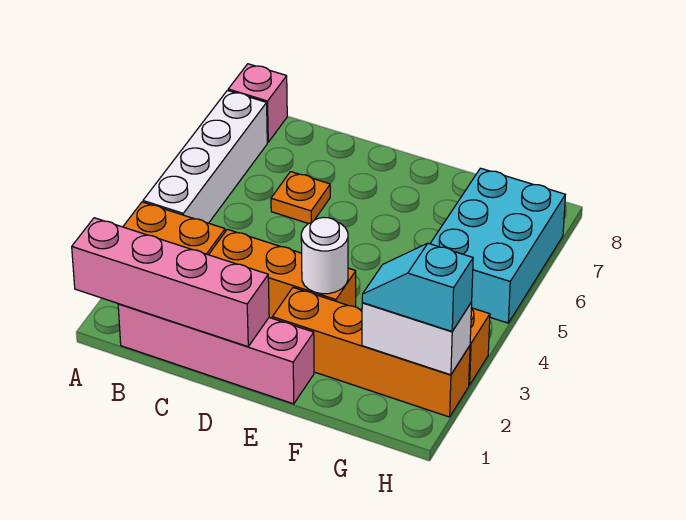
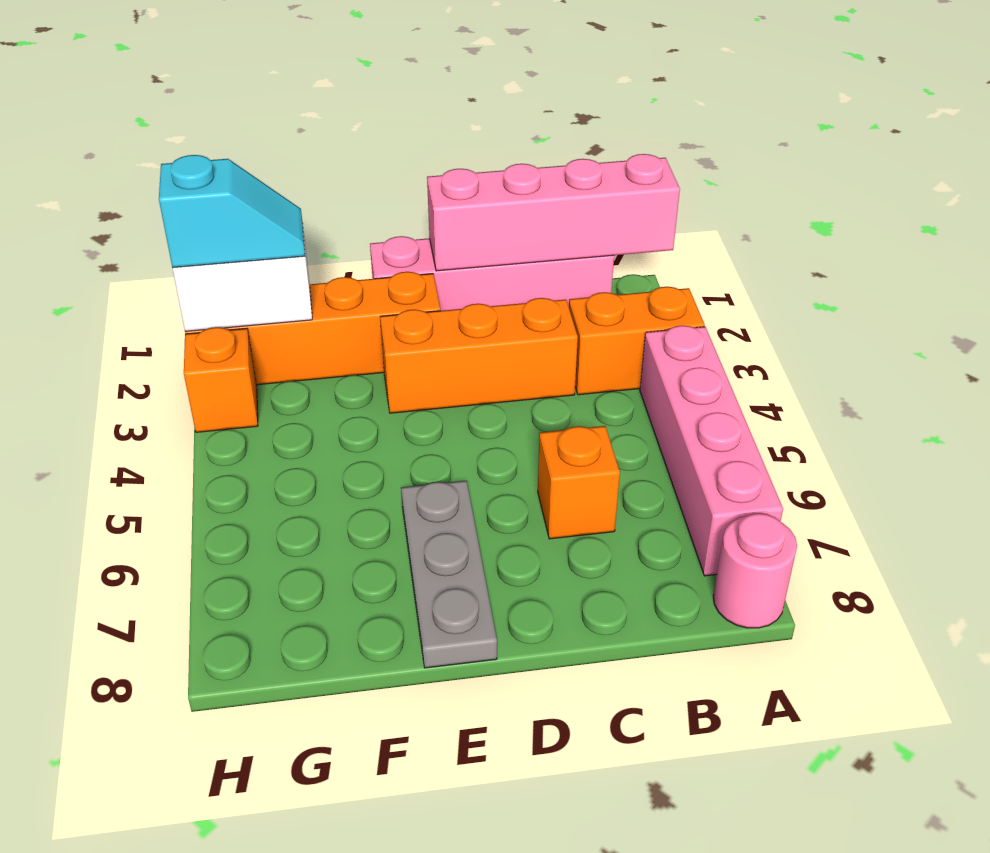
white 1x4 brick [143,90,267,223] -> pink 1x4 brick [640,326,783,576]
pink 1x1 brick [228,64,287,142] -> pink 1x1 round brick [713,513,797,628]
orange 1x1 plate [271,172,330,224] -> orange 1x1 brick [538,426,620,539]
white 1x1 round brick [301,217,348,294] -> none
none -> grey 1x3 plate [401,481,497,668]
cyan 2x3 brick [430,168,565,323] -> none

